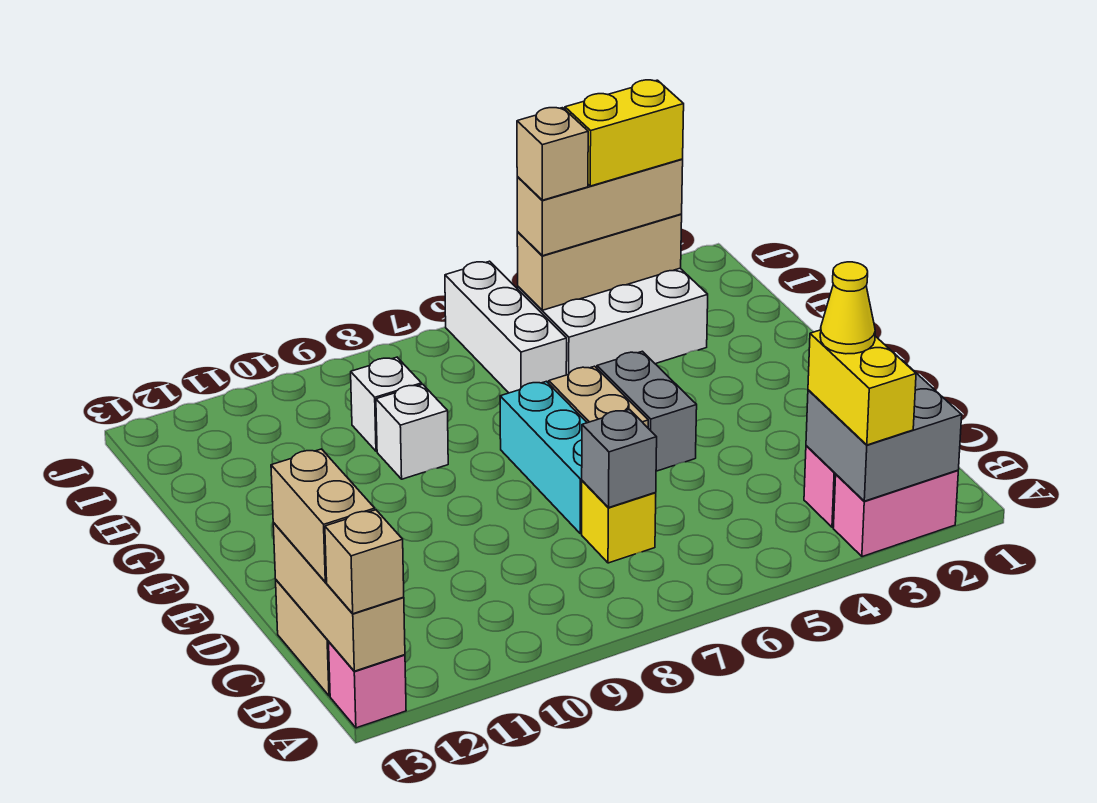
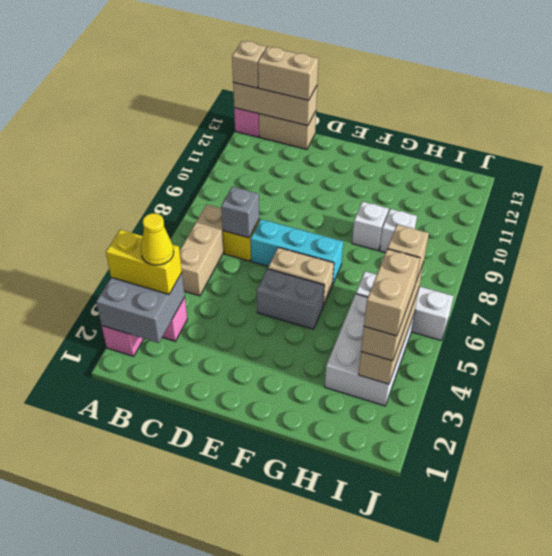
none -> tan 1x3 brick [179,204,224,296]
yellow 1x2 brick [565,80,684,186] -> tan 1x2 brick [364,249,420,336]

